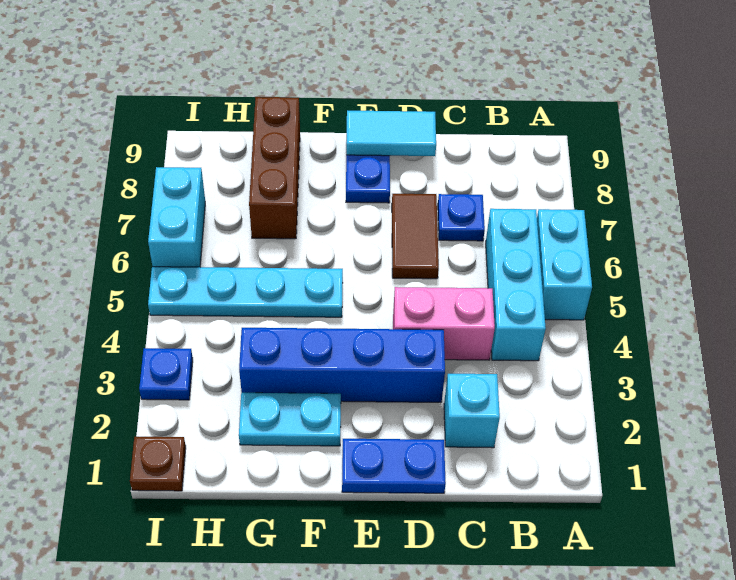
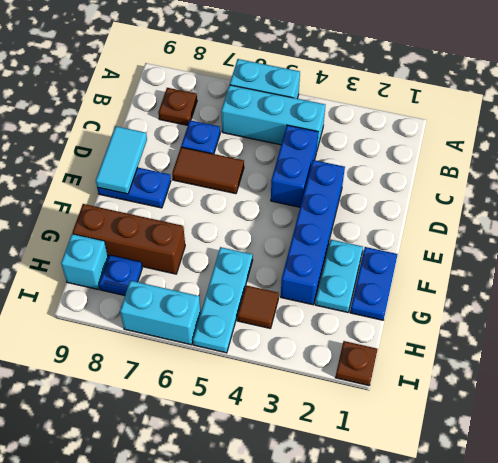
none -> brown 1x1 plate [158,88,197,125]
cyan 1x1 brick [444,374,500,448] -> cyan 1x1 brick moved to [61,234,108,290]
pink 1x2 brick [393,287,495,360] -> blue 1x2 brick [271,125,318,207]
blue 1x2 plate [342,439,446,493] -> blue 1x2 plate moved to [350,247,398,320]
cyan 1x4 plate [148,267,343,317] -> cyan 1x3 plate [193,247,253,353]
none -> brown 1x1 tile [237,285,279,328]
blue 1x1 plate [139,348,193,400] -> blue 1x1 plate moved to [99,255,142,296]

